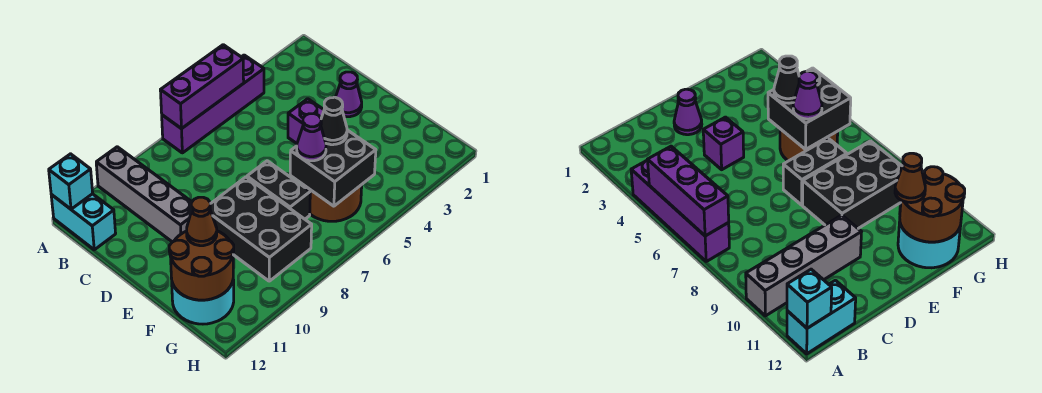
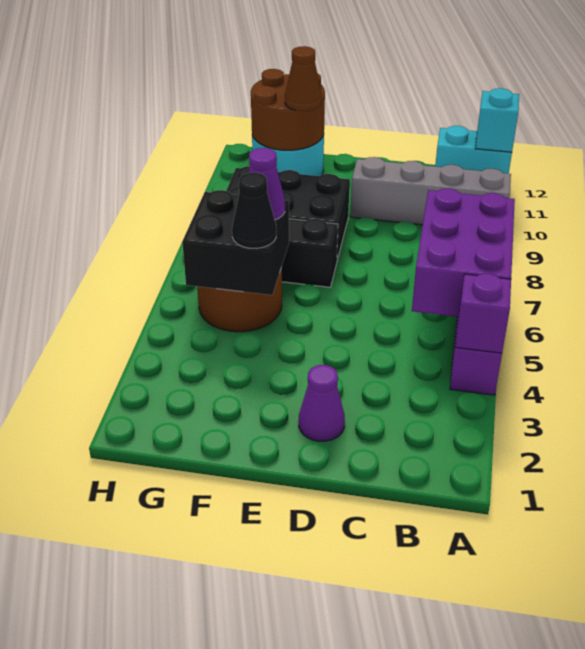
purple 1x3 brick [160,45,244,128] -> purple 2x3 brick [412,189,515,317]
purple 1x1 brick [288,99,324,144] -> purple 1x1 brick moved to [455,274,511,353]

